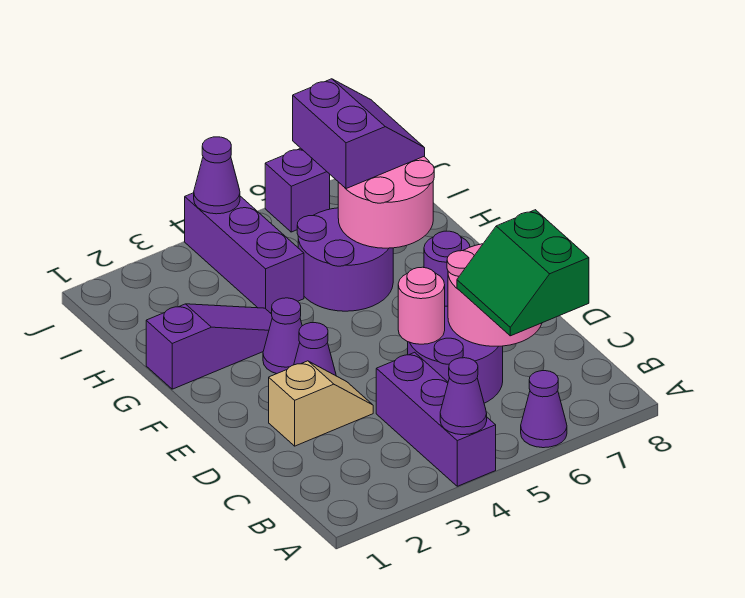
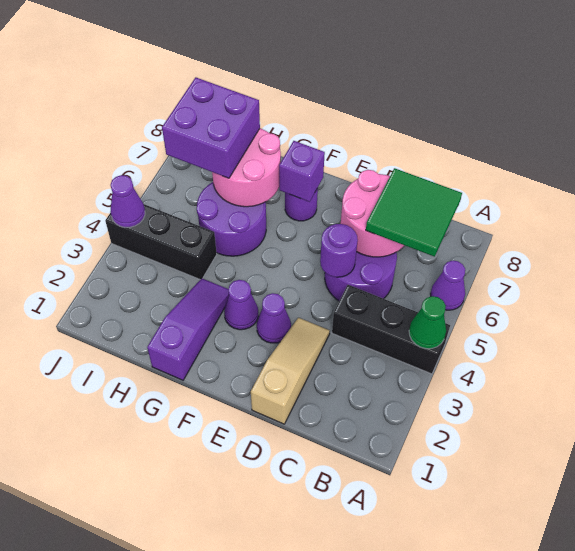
purple 1x3 brick [376,352,496,486] -> black 1x3 brick [332,285,450,374]
purple 1x1 cone [440,358,487,435] -> green 1x1 cone [409,296,446,349]
green 2x2 slope [457,210,589,336] -> green 2x2 tile [366,168,462,257]
tan 1x2 slope [269,361,373,446] -> tan 1x3 slope [251,318,330,424]
pink 1x1 round brick [398,267,445,344] -> purple 1x1 round brick [320,224,358,277]
purple 1x3 brick [185,193,304,313] -> black 1x3 brick [105,204,217,280]
purple 2x2 slope [293,79,425,189] -> purple 2x2 brick [162,77,260,178]
purple 1x1 brick [265,148,330,232] -> purple 1x1 brick moved to [279,141,325,202]

